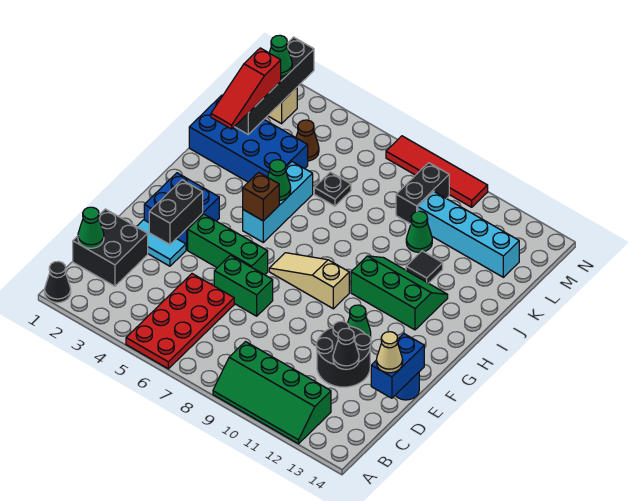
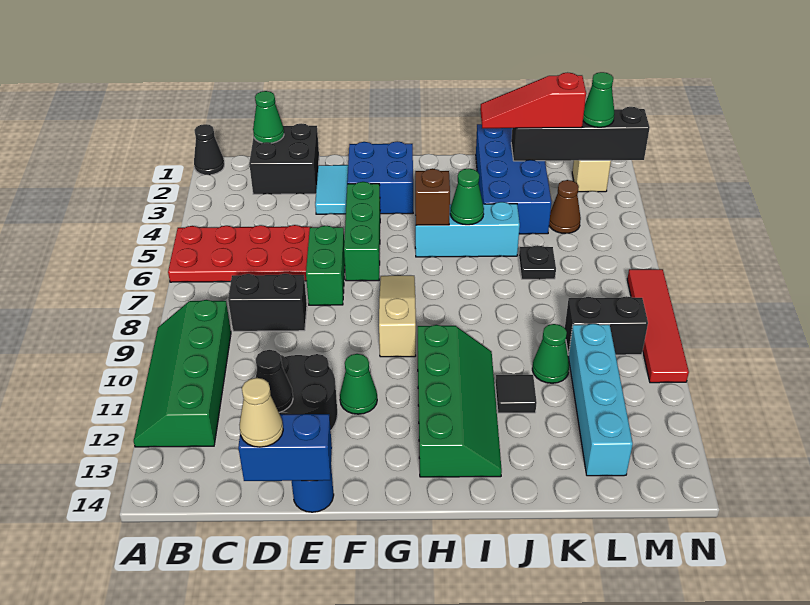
black 1x2 brick [149,180,203,244] -> black 1x2 brick moved to [228,274,307,331]
green 2x3 slope [351,256,448,330] -> green 2x4 slope [418,325,502,477]

